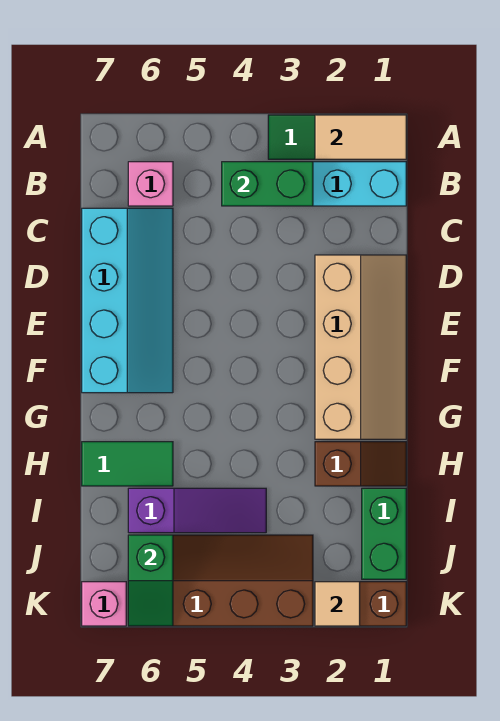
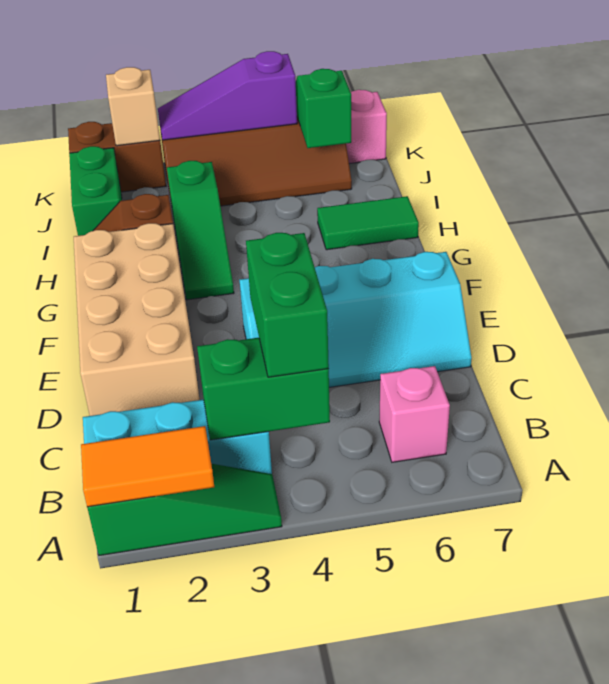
tan 1x2 tile [315,115,406,159] -> orange 1x2 tile [81,426,214,507]
none -> green 1x2 brick [246,233,329,377]
cyan 2x4 slope [82,208,173,393] -> cyan 2x4 slope turned to [240,252,472,387]
tan 2x4 slope [315,255,406,439] -> tan 2x4 brick [74,223,200,416]
none -> green 1x3 slope [167,161,234,300]
purple 1x3 slope [128,488,266,533] -> purple 1x3 slope moved to [158,51,297,140]
tan 1x1 tile [315,582,360,626] -> tan 1x1 brick [106,67,160,146]

